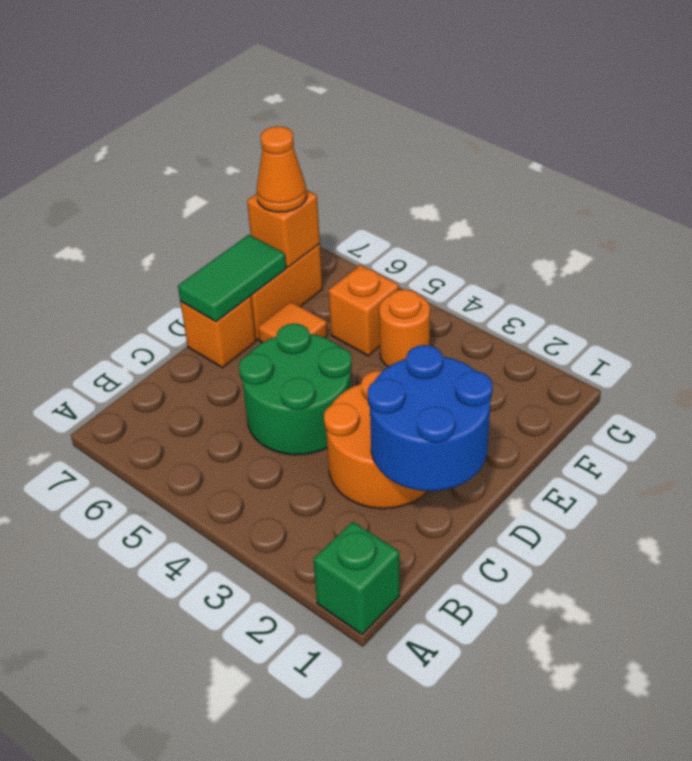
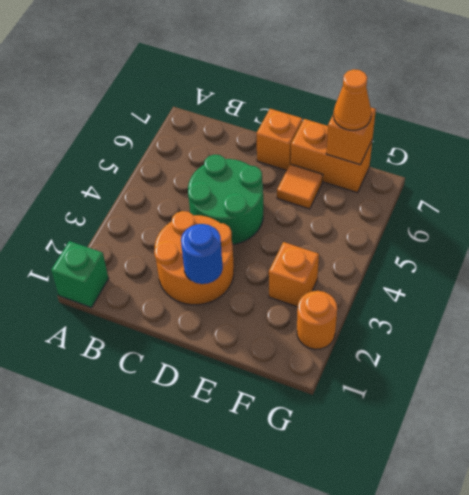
blue 2x2 round brick [368,345,493,491] -> blue 1x1 round brick [181,224,223,284]
green 1x2 tile [178,235,286,322] -> none
orange 1x1 round brick [379,289,430,367] -> orange 1x1 round brick moved to [297,291,337,349]
orange 1x1 brick [329,265,399,356] -> orange 1x1 brick moved to [269,242,319,307]

